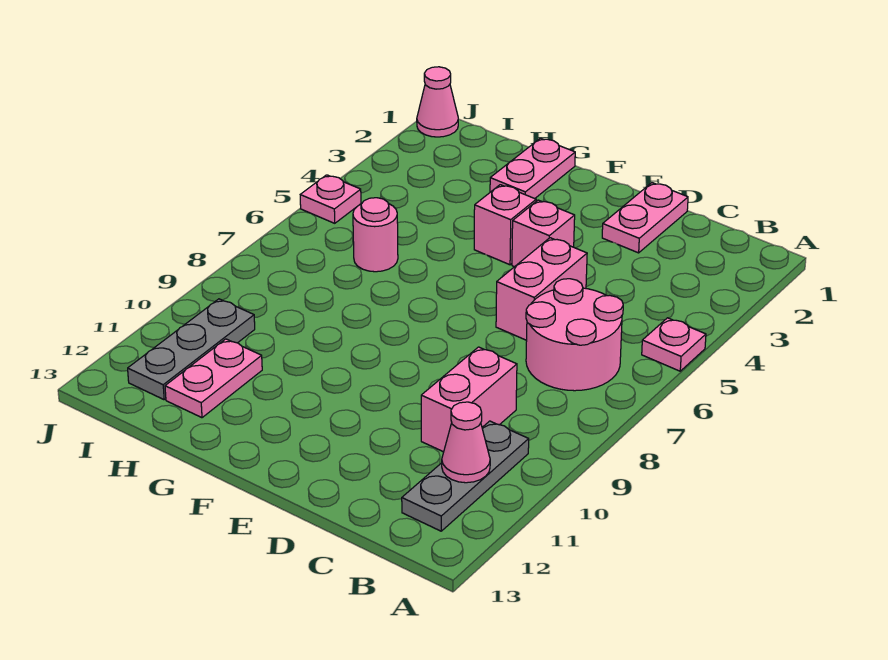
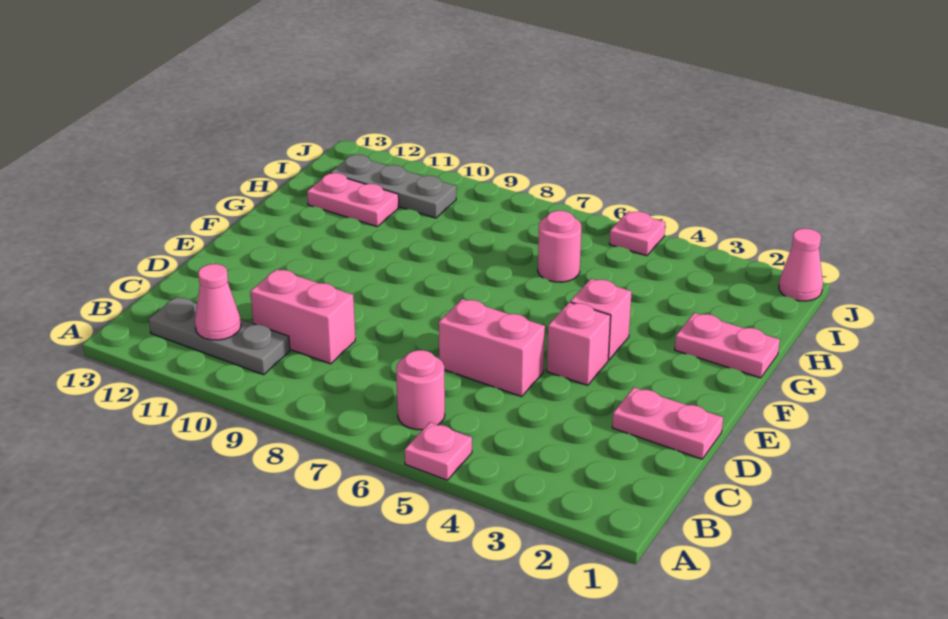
pink 2x2 round brick [526,279,623,391] -> pink 1x1 round brick [396,350,445,430]

